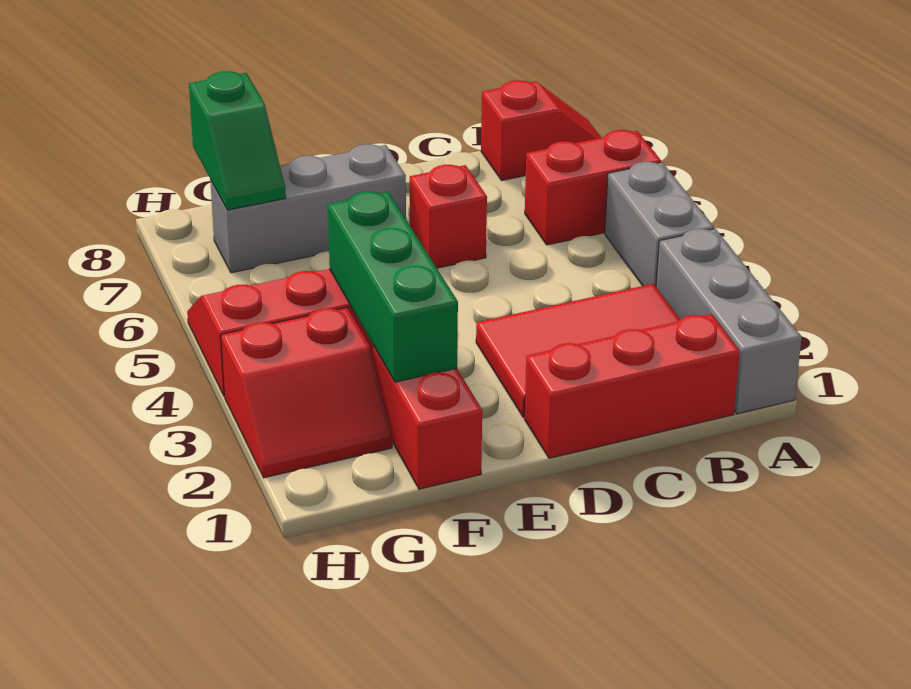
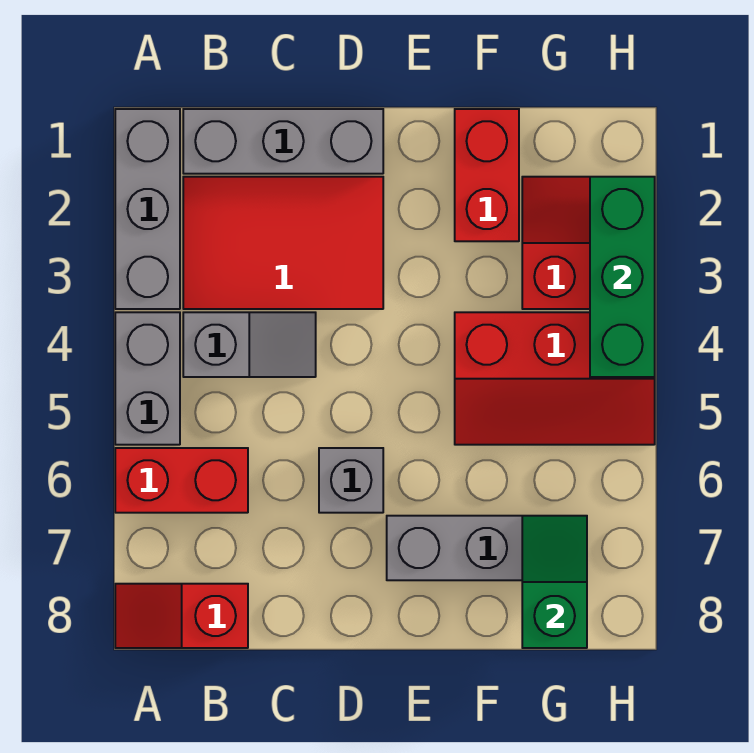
red 1x3 brick [525,314,740,458] -> grey 1x3 brick [183,109,383,174]
none -> grey 1x2 slope [183,312,316,377]
red 1x1 brick [410,165,487,268] -> grey 1x1 brick [319,448,383,513]
green 1x3 brick [328,192,458,382] -> green 1x3 brick moved to [590,177,655,377]

